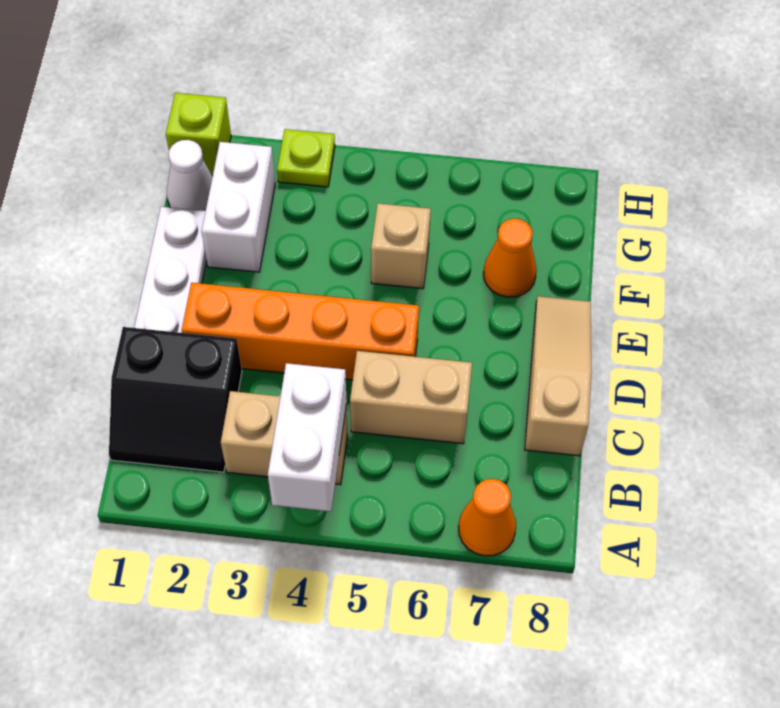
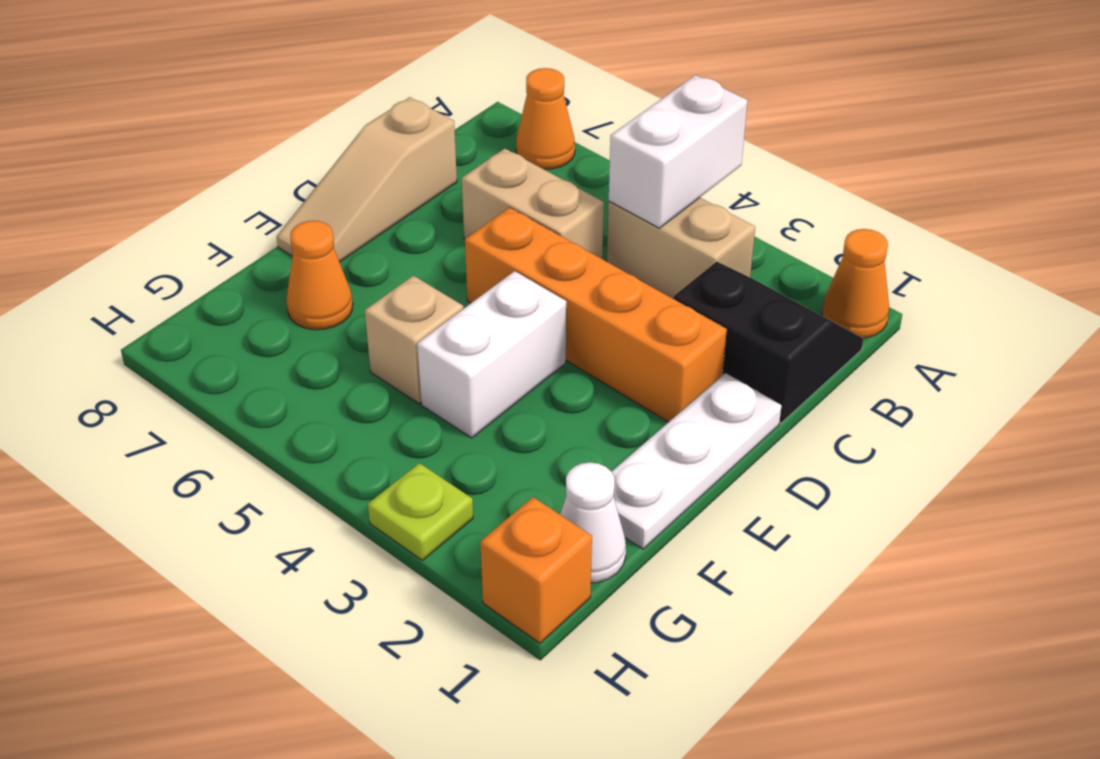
none -> orange 1x1 cone [822,229,889,338]
white 1x2 brick [202,142,275,272] -> white 1x2 brick moved to [417,271,566,438]
lime 1x1 brick [166,93,231,176] -> orange 1x1 brick [480,497,592,643]

